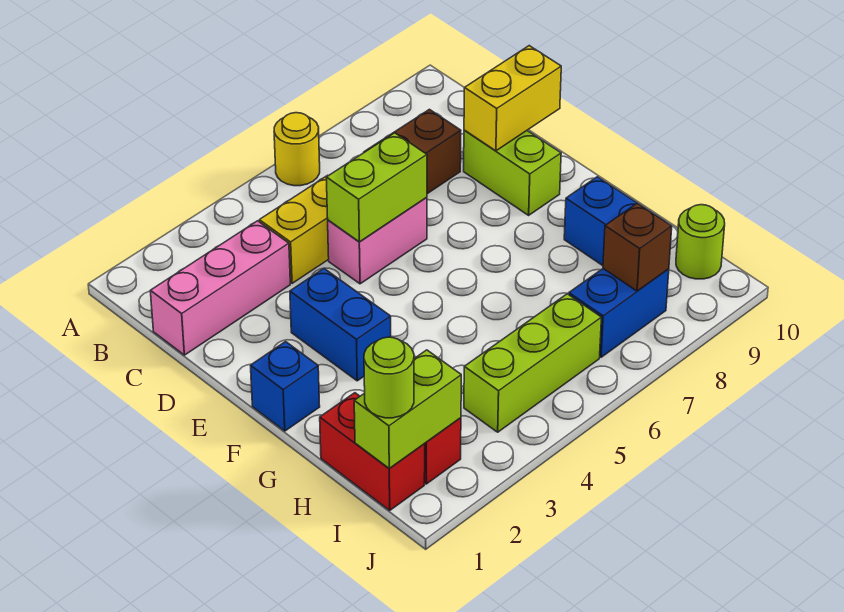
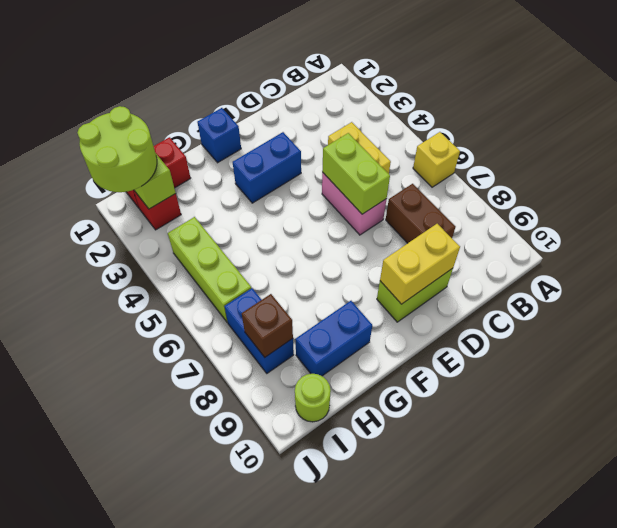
yellow 1x1 round brick [274,113,320,186] -> yellow 1x1 brick [413,132,460,187]
pink 1x3 brick [150,221,290,355] -> none
yellow 1x2 brick [464,46,561,151] -> yellow 1x2 brick turned to [380,224,460,304]
lime 1x1 round brick [364,337,414,418] -> lime 2x2 round brick [77,106,157,192]

